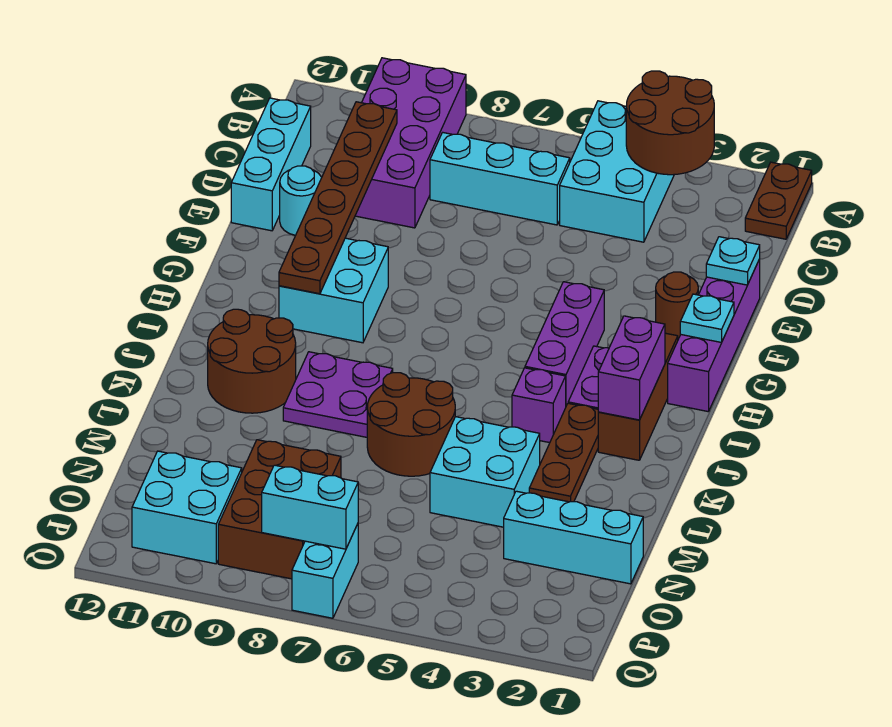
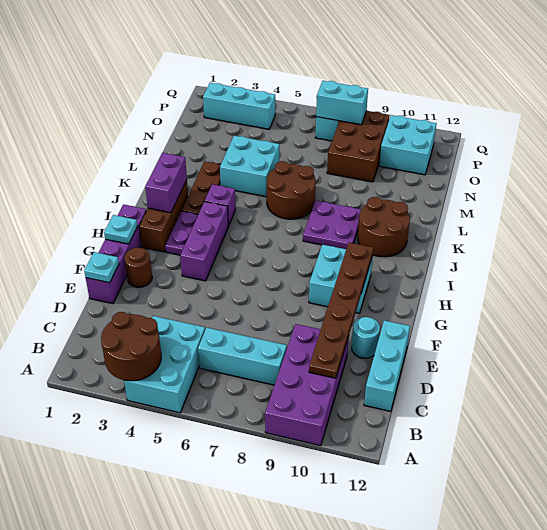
brown 1x2 plate [745,162,812,239] -> none
cyan 1x3 brick [504,491,643,584] -> cyan 1x3 brick moved to [203,83,275,129]

